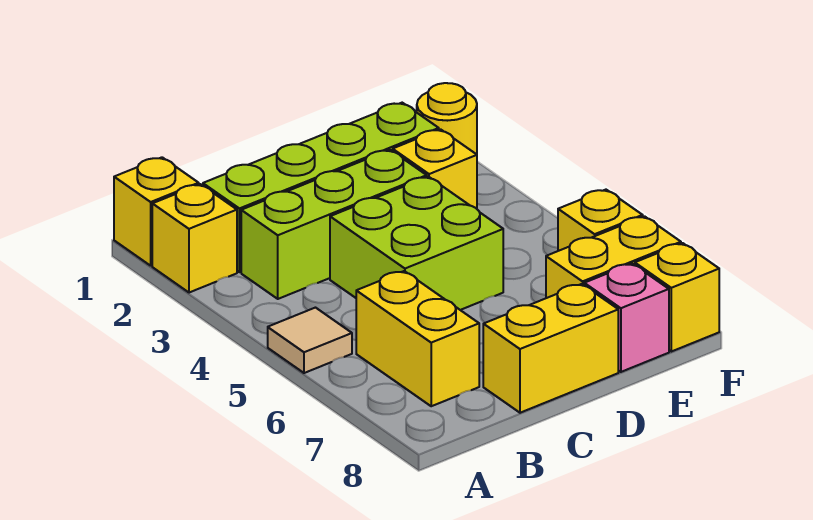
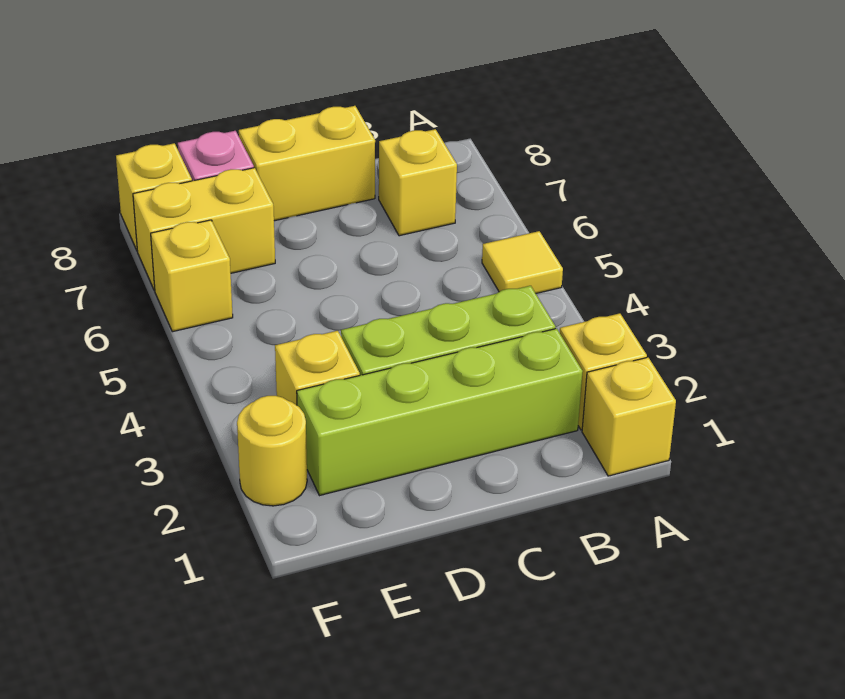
tan 1x1 tile [268,308,352,373] -> yellow 1x1 tile [482,231,563,293]
yellow 1x2 brick [356,271,479,406] -> yellow 1x1 brick [379,129,457,236]
lime 2x2 brick [330,177,503,310] -> none

